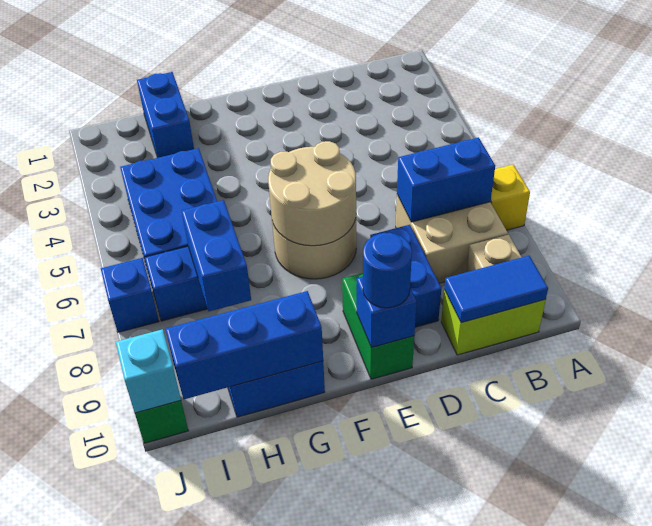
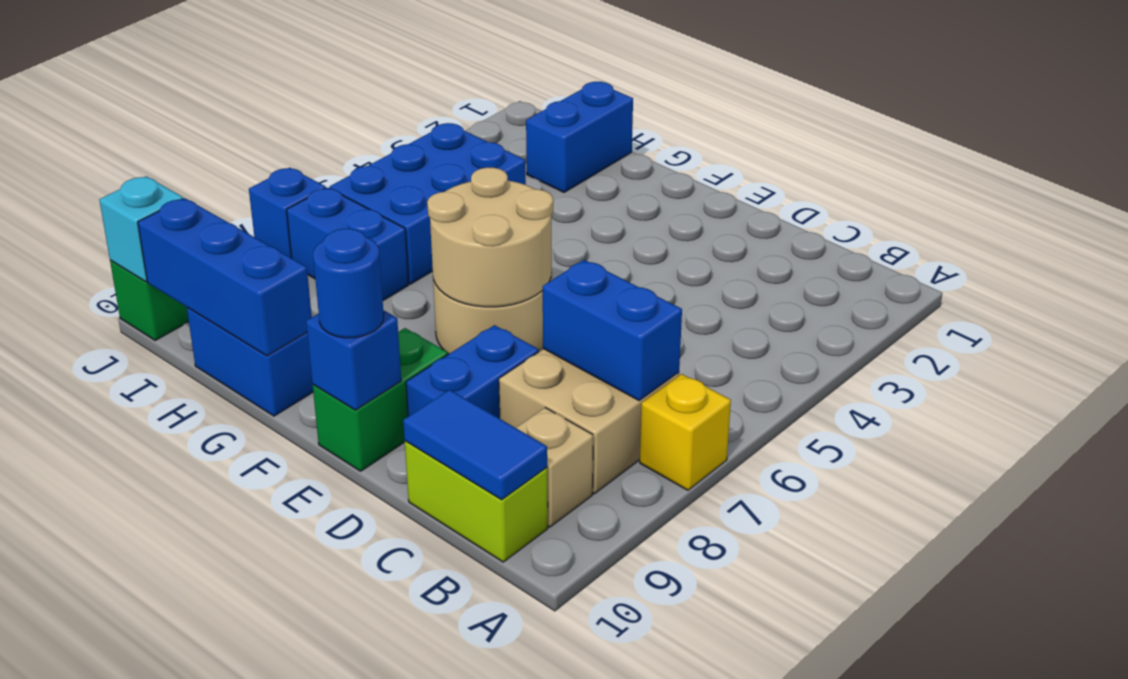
blue 1x2 brick [182,200,251,311] -> none

